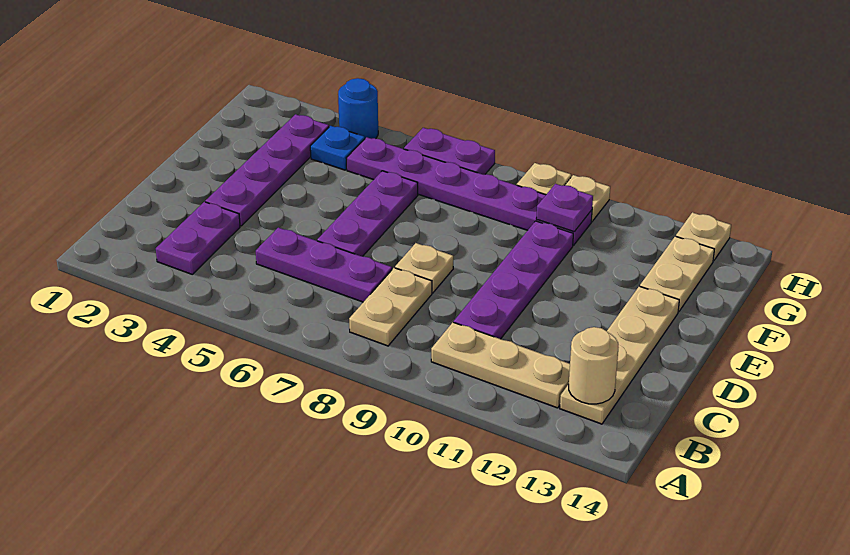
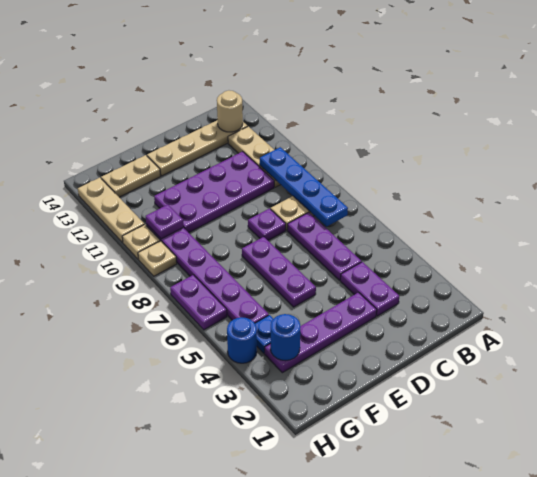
purple 1x2 plate [156,202,240,274] -> purple 1x2 plate turned to [341,262,399,316]
none -> blue 1x4 plate [260,147,348,227]
purple 1x4 plate [454,221,573,339] -> purple 2x4 plate [154,152,274,233]
purple 1x3 plate [317,171,418,256] -> purple 1x3 plate turned to [242,237,316,307]
tan 1x1 plate [395,243,453,293] -> purple 1x1 plate [248,209,286,240]
none -> blue 1x1 round brick [271,314,300,361]
tan 1x1 plate [676,212,731,261] -> tan 1x3 plate [78,178,144,243]

